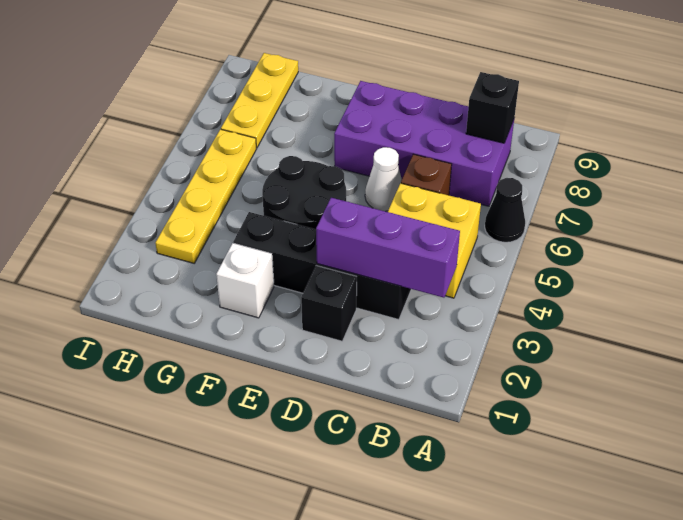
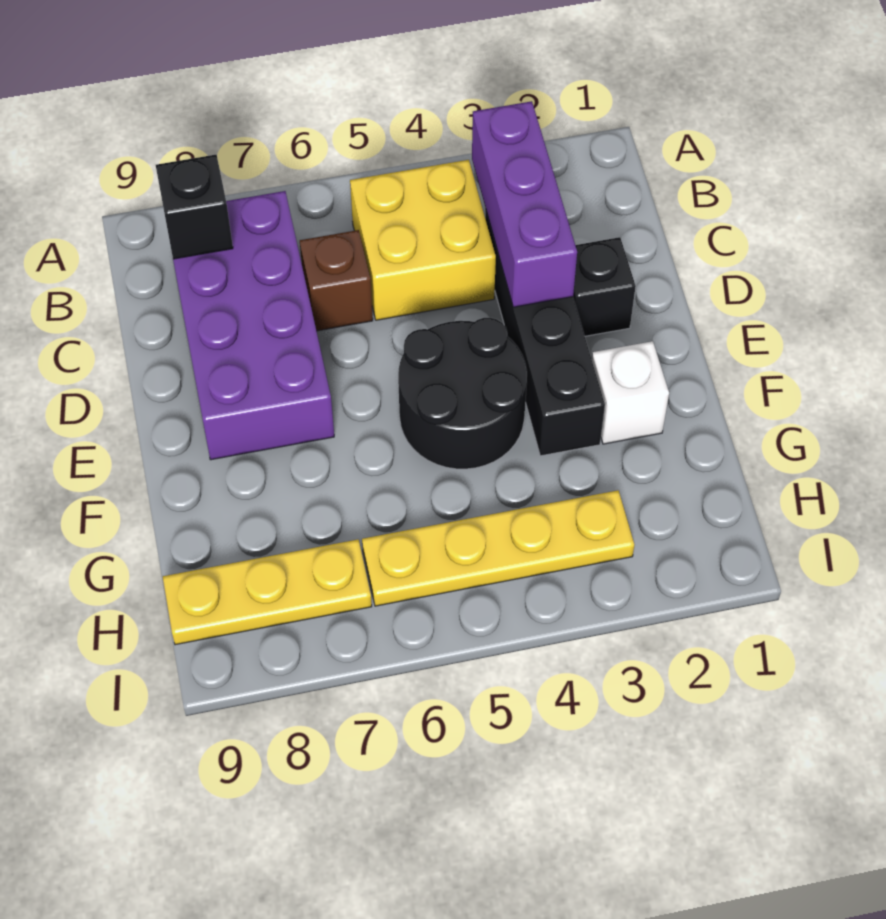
black 1x1 cone [485,178,525,242] -> none
white 1x1 cone [365,147,402,211] -> none

